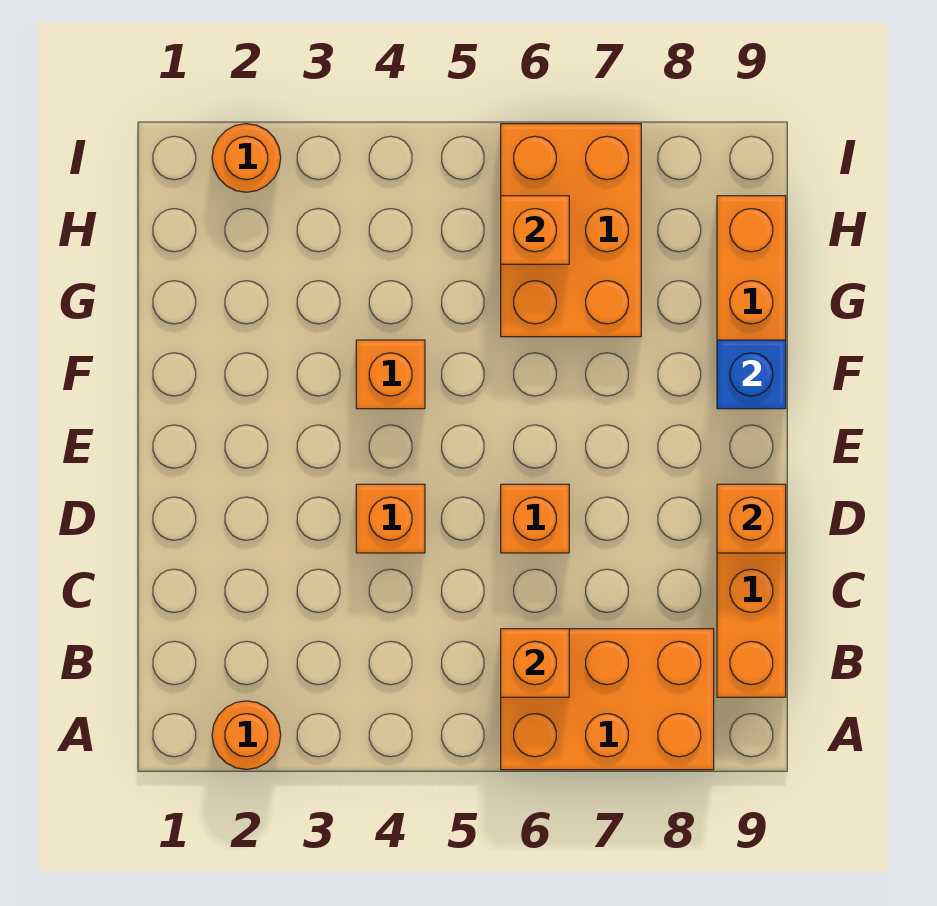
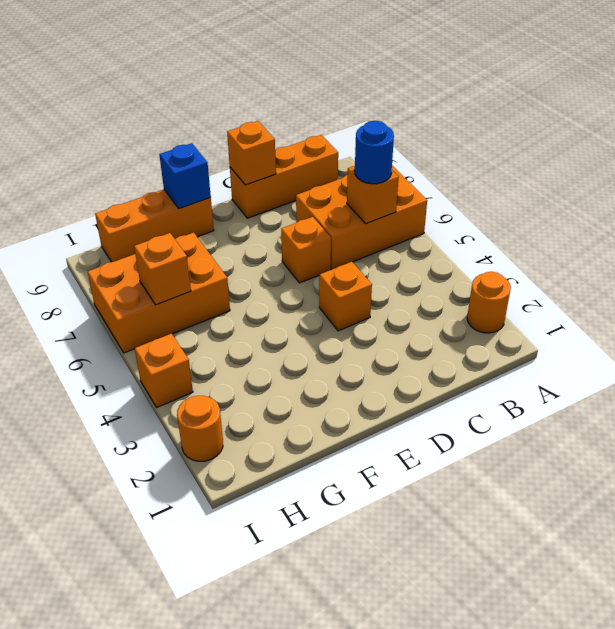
orange 2x3 brick [501,629,714,770] -> orange 2x3 brick turned to [296,166,427,269]
none -> blue 1x1 round brick [355,121,394,184]
orange 1x1 brick [356,340,425,409] -> orange 1x1 brick moved to [135,334,193,408]

